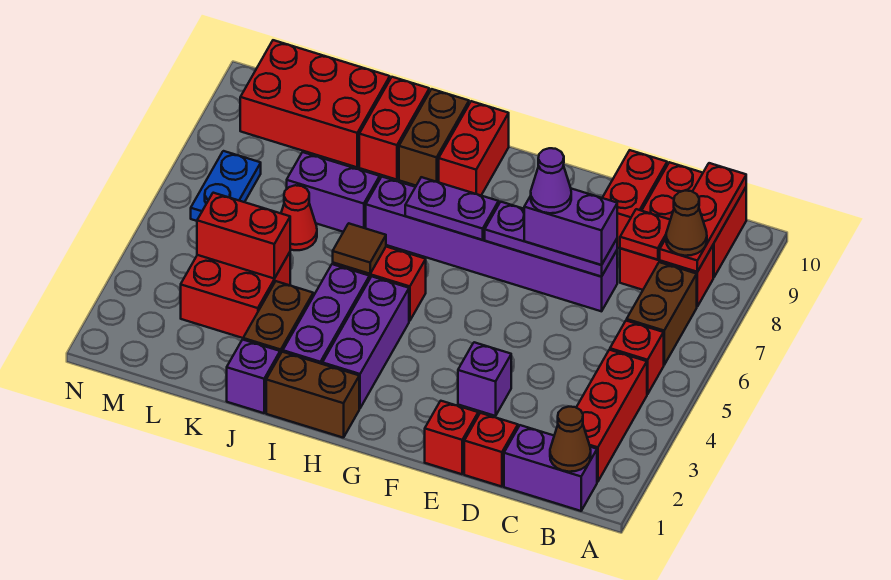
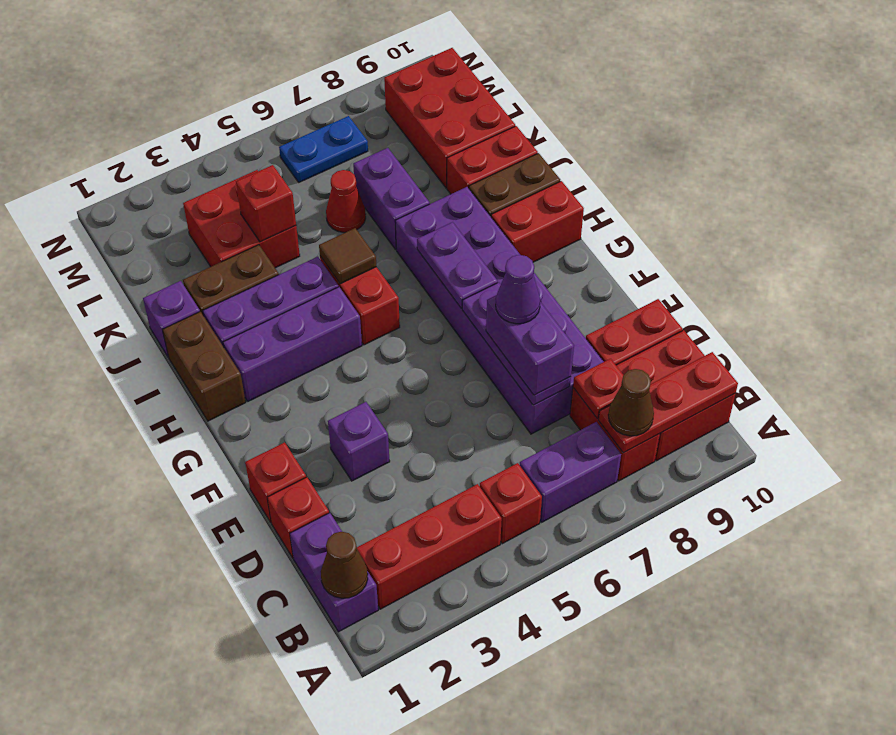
brown 1x2 brick [627,262,697,365] -> purple 1x2 brick [520,422,621,522]
purple 1x6 brick [366,177,617,311] -> purple 2x6 brick [395,187,604,434]
red 1x2 brick [197,193,290,278] -> red 1x1 brick [236,165,296,242]

